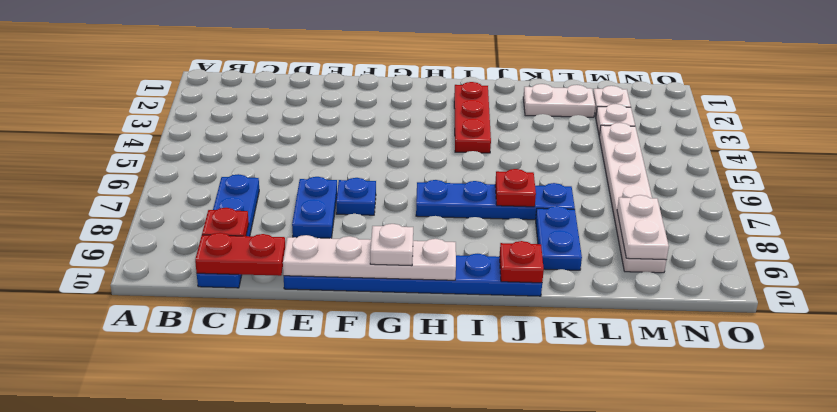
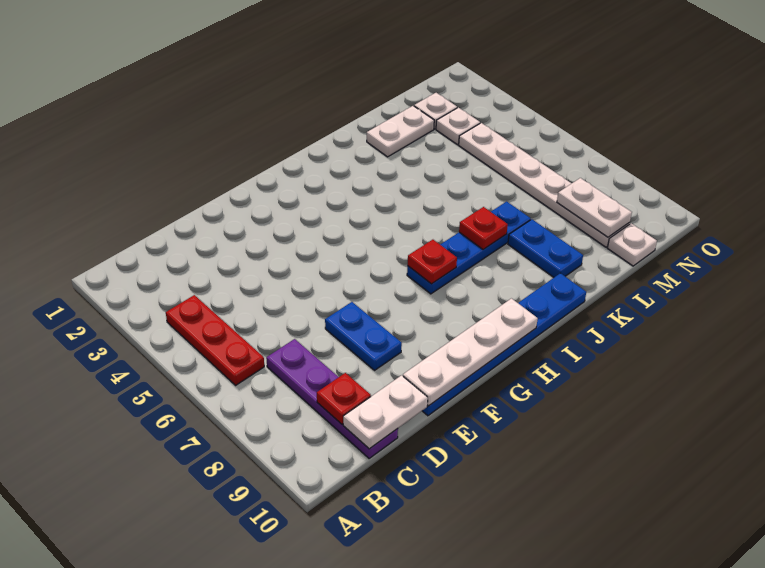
blue 1x4 plate [197,174,259,288] -> purple 1x4 plate [266,339,398,459]
red 1x2 plate [195,233,285,276] -> white 1x2 plate [343,375,428,449]
blue 1x1 plate [336,178,376,215] -> none
white 1x1 plate [370,224,413,266] -> white 1x1 plate moved to [608,223,657,266]
red 1x3 plate [454,82,491,153] -> red 1x3 plate moved to [166,295,264,385]
red 1x1 plate [499,241,544,283] -> red 1x1 plate moved to [408,240,457,284]

